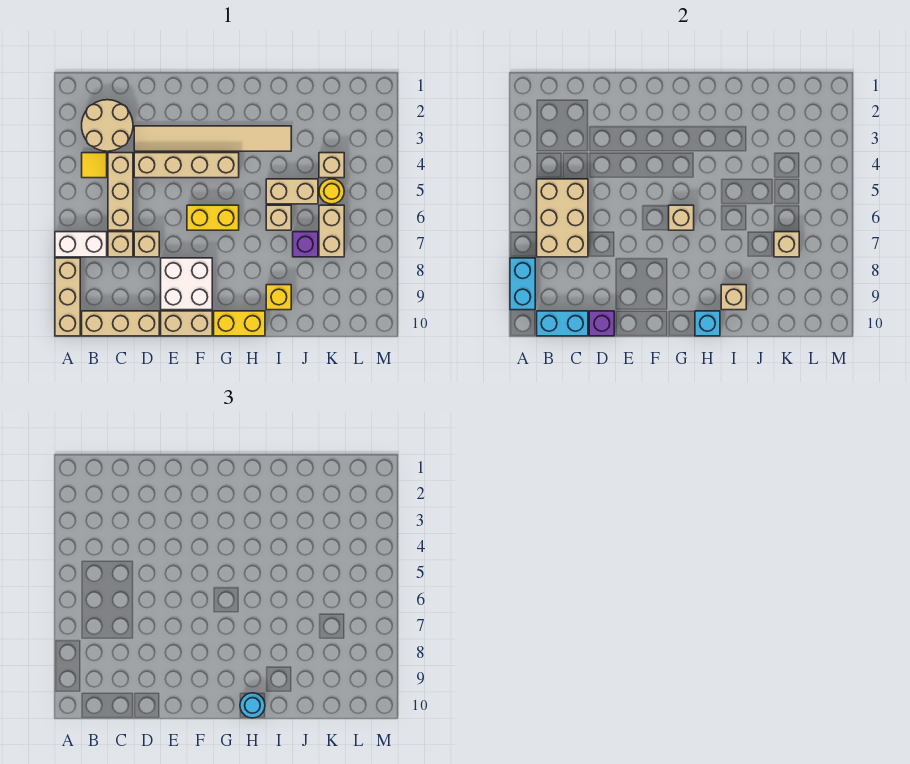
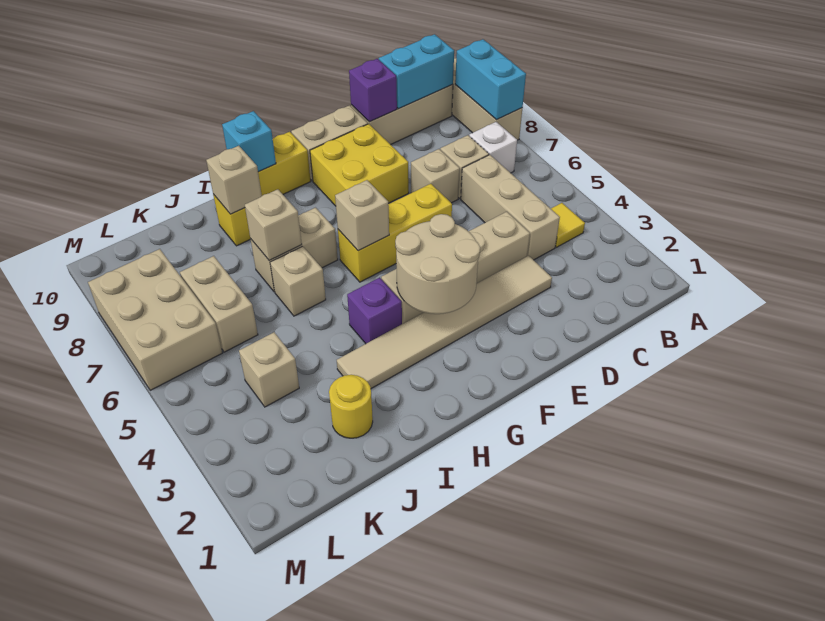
white 1x2 brick [55,232,107,257] -> white 1x1 brick [469,122,517,173]
tan 2x2 round brick [82,100,133,151] -> tan 2x2 round brick moved to [395,214,480,314]
tan 2x3 brick [537,179,588,257] -> tan 2x3 brick moved to [88,249,222,390]
white 2x2 brick [161,258,212,310] -> yellow 2x2 brick [310,124,409,206]
yellow 1x2 brick [187,205,239,230] -> yellow 1x3 brick [338,184,452,282]
cyan 1x1 round brick [240,693,265,718] -> none
tan 1x2 brick [266,179,318,204] -> tan 1x2 brick moved to [251,208,338,292]
purple 1x1 brick [293,232,318,257] -> purple 1x1 brick moved to [347,277,402,344]
yellow 1x1 round brick [319,179,344,204] -> yellow 1x1 round brick moved to [329,375,373,438]
tan 1x1 brick [774,232,799,257] -> tan 1x1 brick moved to [245,189,302,261]

